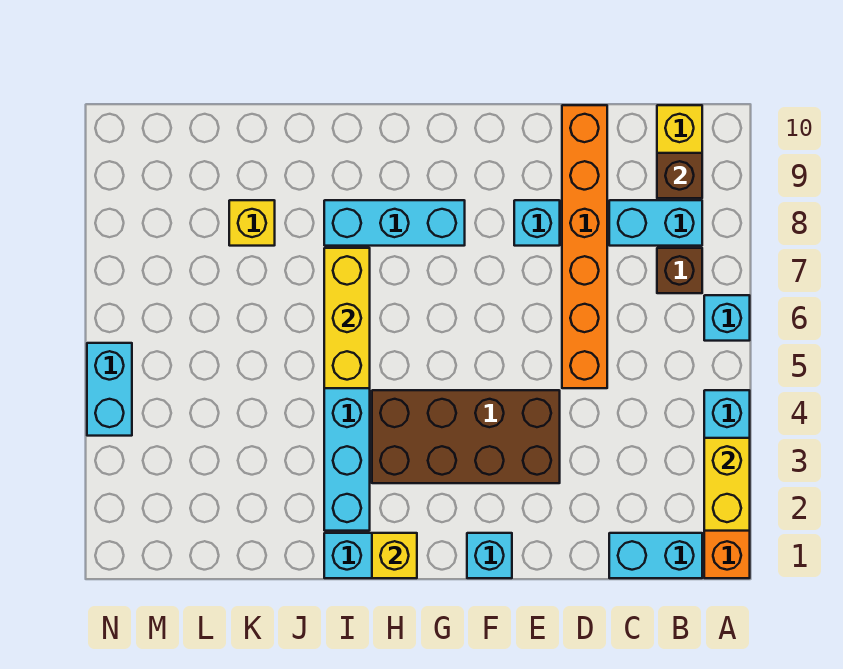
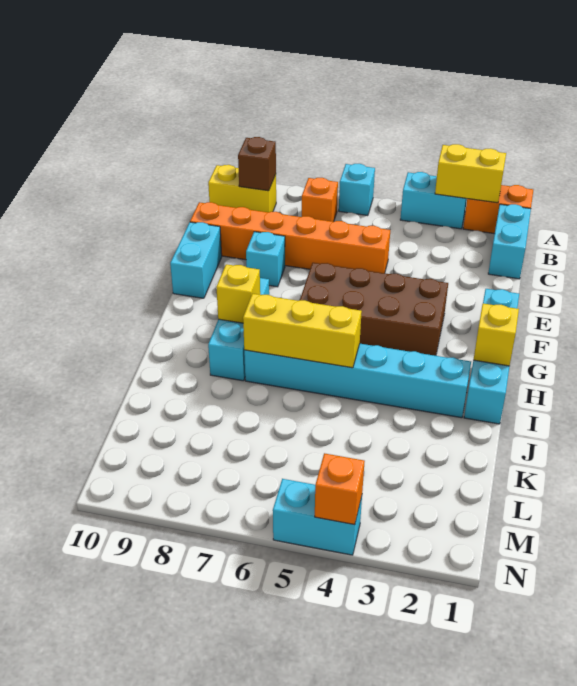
brown 1x1 brick [657,248,702,293] -> orange 1x1 brick [302,178,338,222]
cyan 1x2 brick [609,200,702,246] -> cyan 1x2 brick moved to [170,222,222,298]
brown 2x4 brick [372,390,560,483] -> brown 2x4 brick turned to [300,263,448,356]
yellow 1x1 brick [229,200,275,246] -> yellow 1x1 brick moved to [216,264,260,323]
none -> orange 1x1 brick [315,453,365,525]

